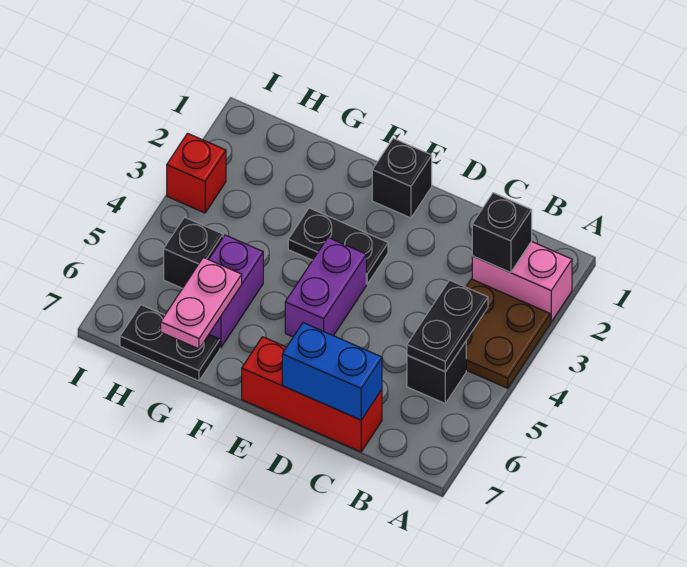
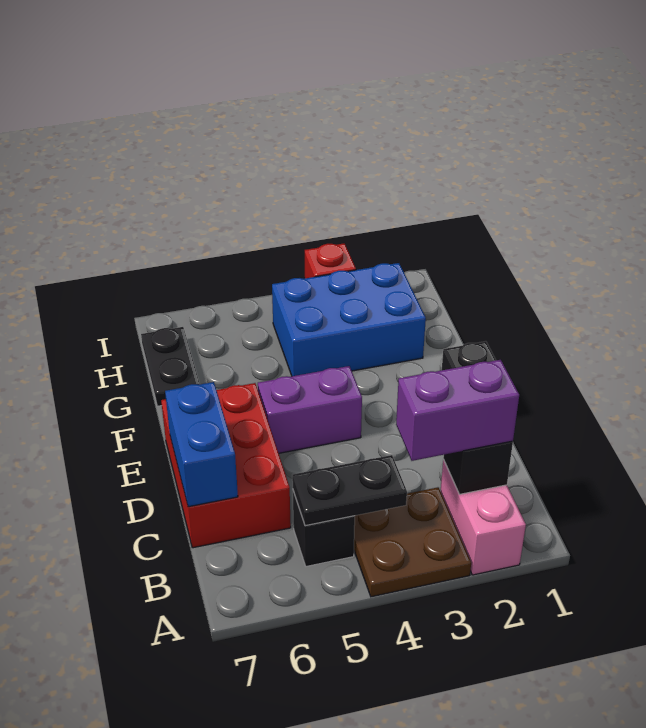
red 1x3 brick [242,337,382,452] -> red 2x3 brick [161,383,291,548]
black 1x2 plate [288,208,388,284] -> none
none -> blue 2x3 brick [272,263,426,376]
purple 1x2 brick [209,235,263,348] -> purple 1x2 brick moved to [396,360,519,461]
pink 1x2 plate [161,257,242,349] -> none
black 1x1 brick [164,217,223,288] -> none

